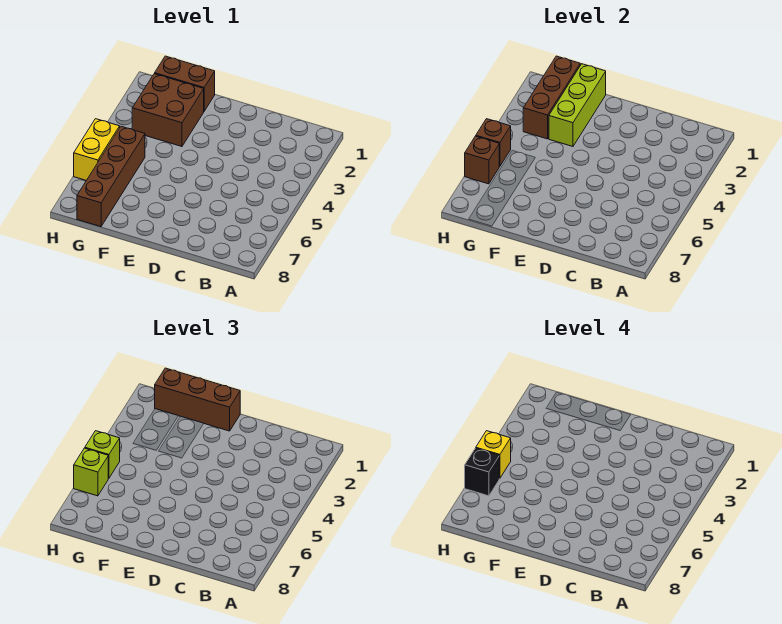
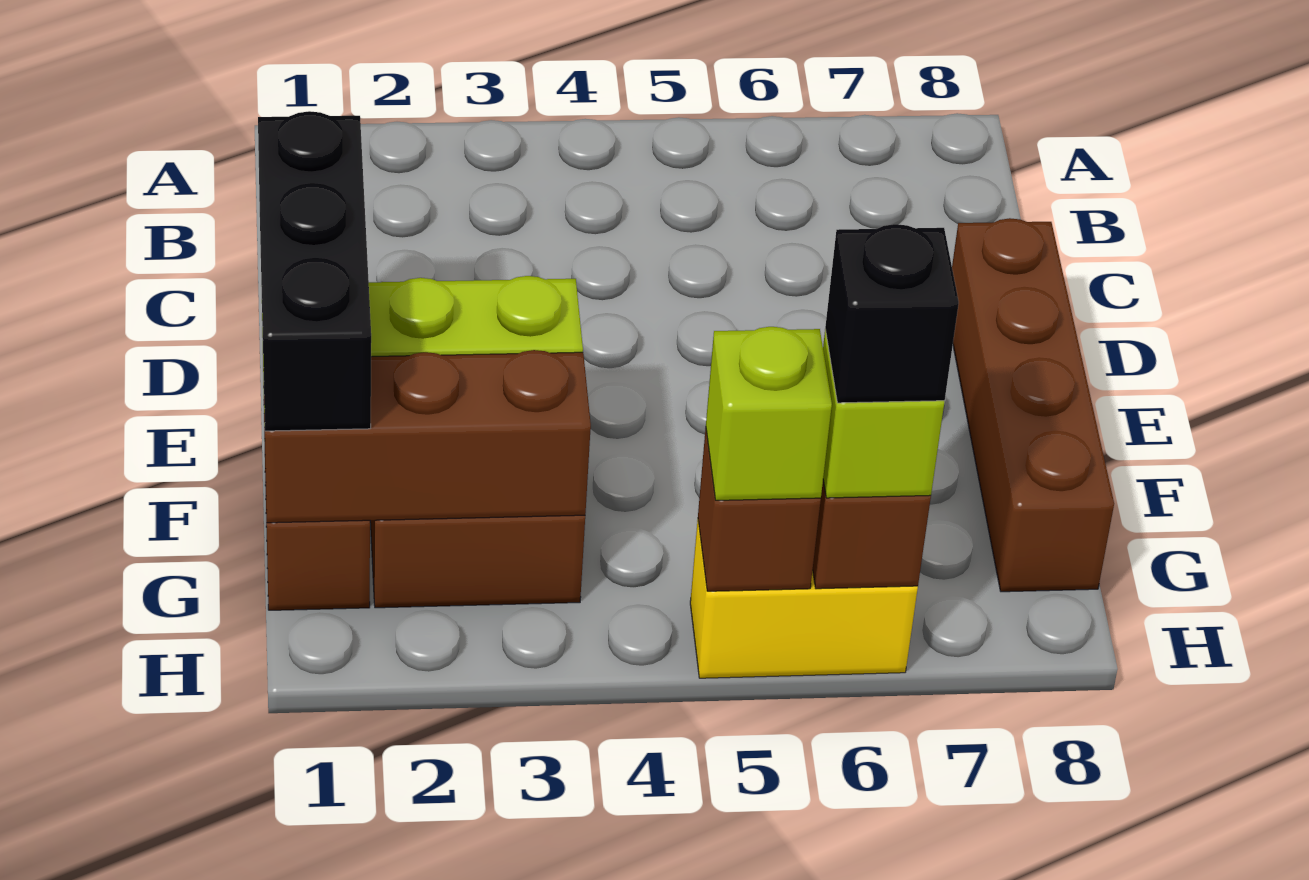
brown 1x3 brick [155,368,240,431] -> black 1x3 brick [258,111,371,431]
brown 1x4 brick [77,126,145,227] -> brown 1x4 brick turned to [952,218,1114,592]
yellow 1x1 brick [476,431,511,478] -> none

